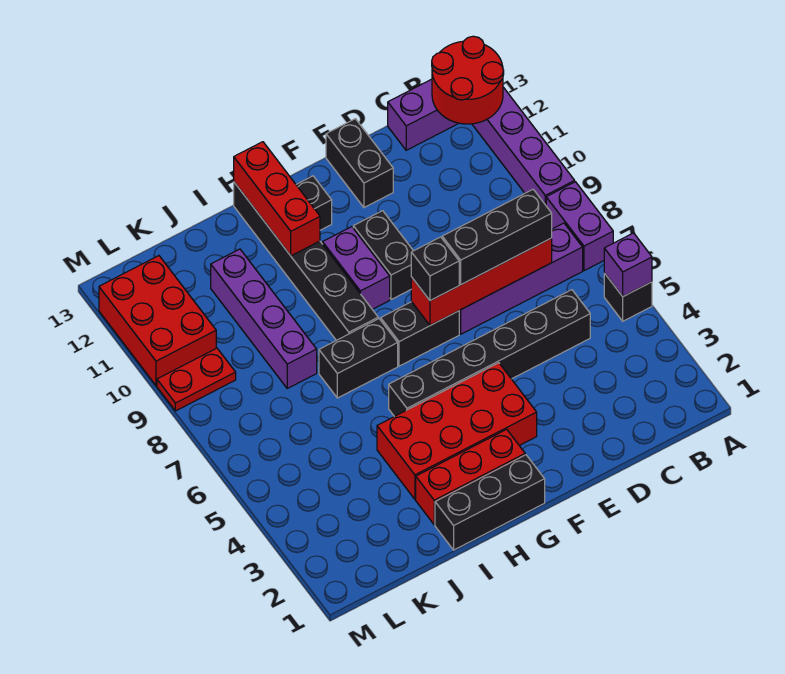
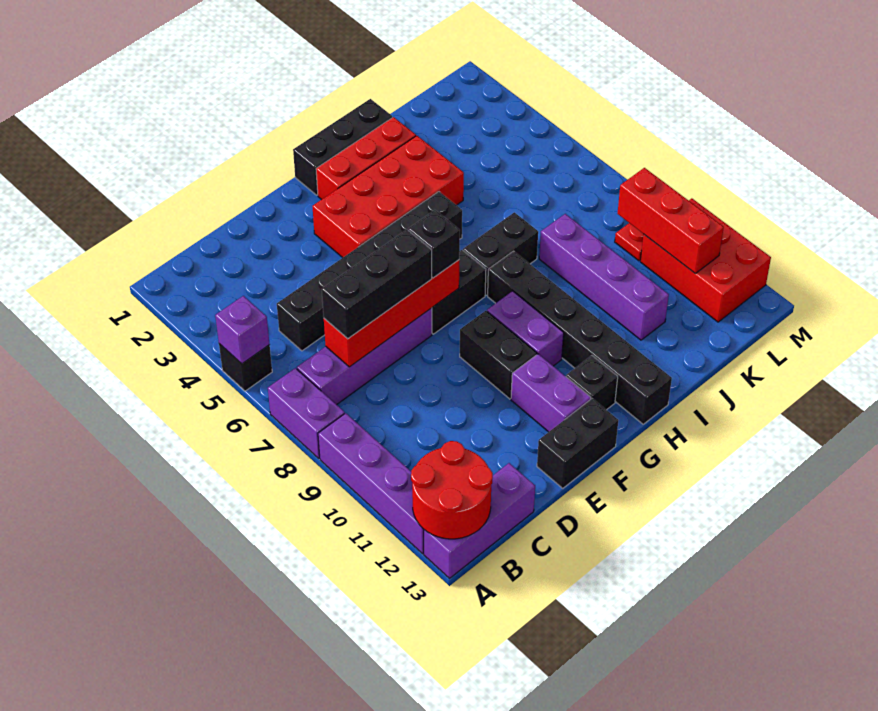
black 1x2 brick [326,119,393,208] -> black 1x2 brick turned to [537,399,618,488]
none -> purple 1x2 brick [511,354,591,432]
red 1x3 brick [234,142,320,256] -> red 1x3 brick moved to [617,168,724,273]

